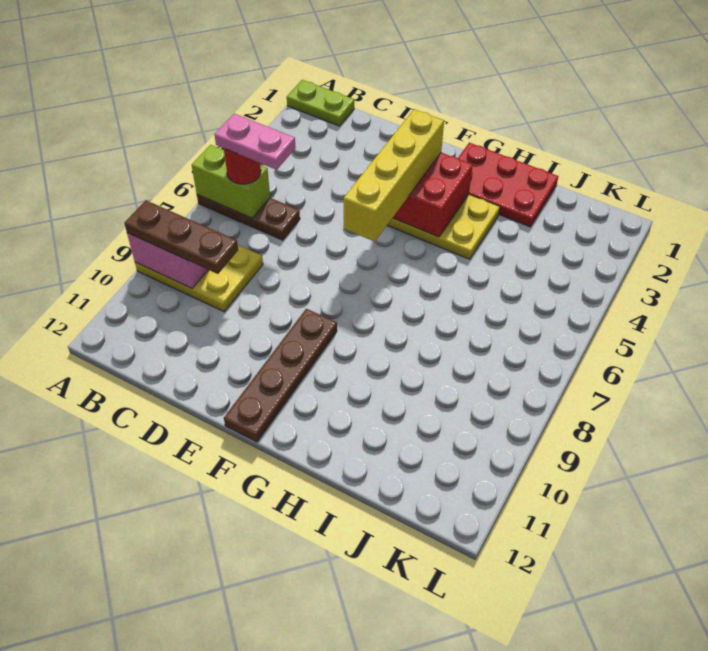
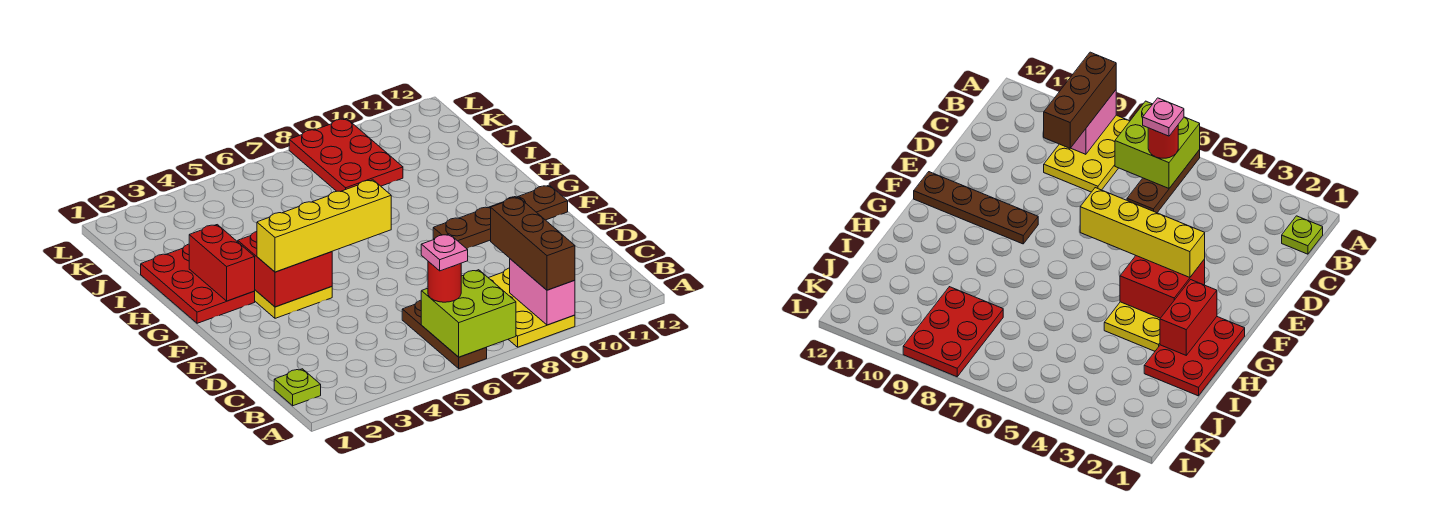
lime 1x2 plate [287,80,354,126] -> lime 1x1 plate [274,369,321,406]
lime 1x2 brick [192,145,270,218] -> lime 2x2 brick [421,270,516,357]
brown 1x3 plate [124,200,238,274] -> brown 1x3 brick [491,197,575,290]
pink 1x2 plate [214,114,296,170] -> pink 1x1 plate [421,234,468,271]
none -> red 1x2 brick [189,225,255,301]
none -> red 2x3 plate [289,119,403,192]

